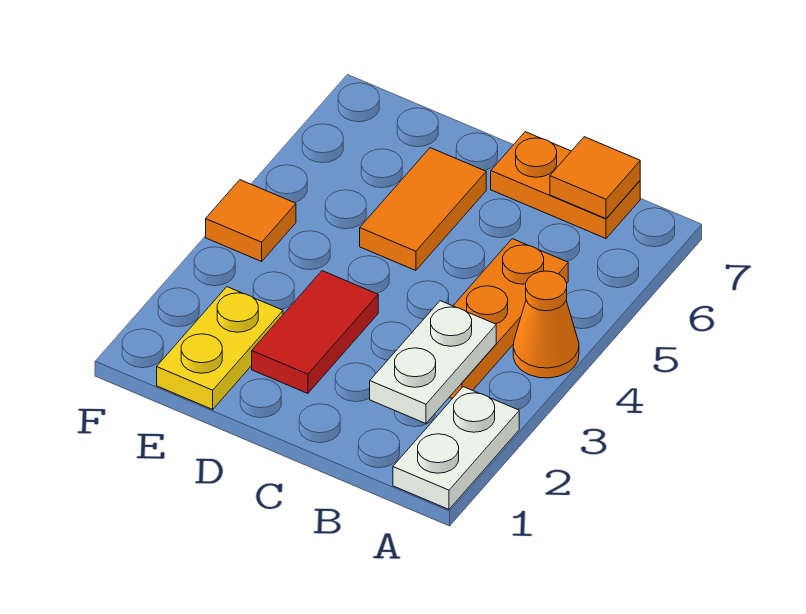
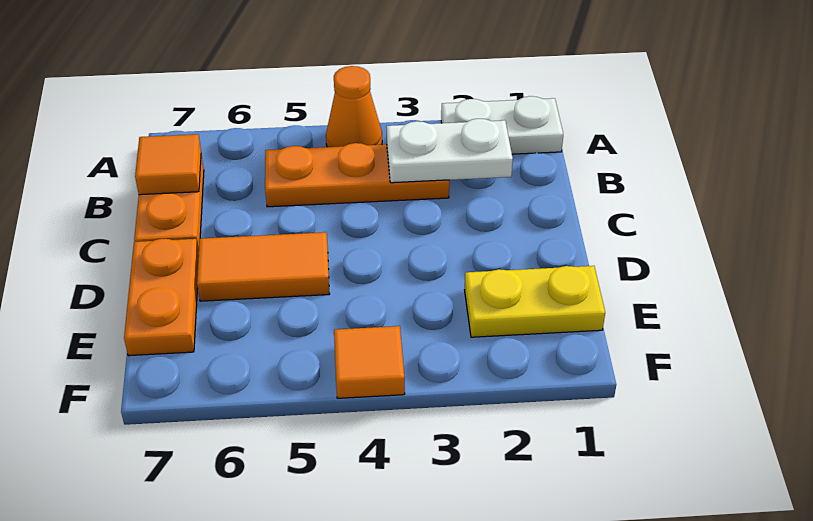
red 1x2 tile [252,271,378,394] -> none
none -> orange 1x2 plate [124,239,199,356]

